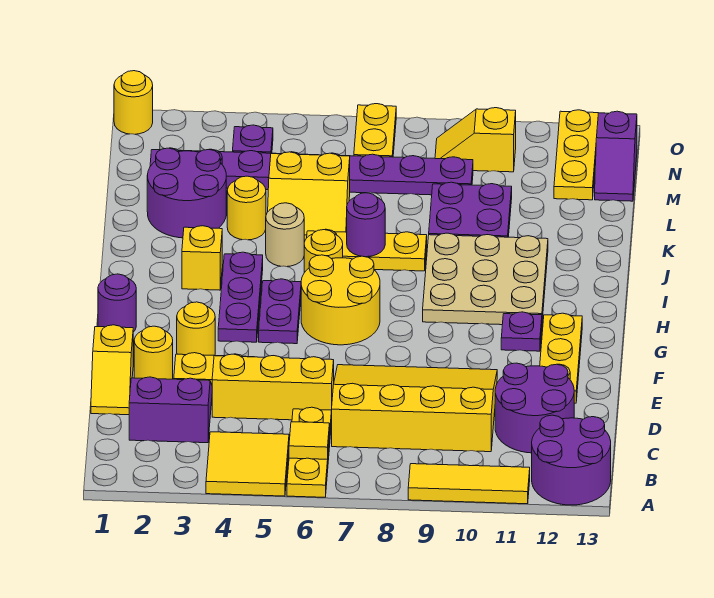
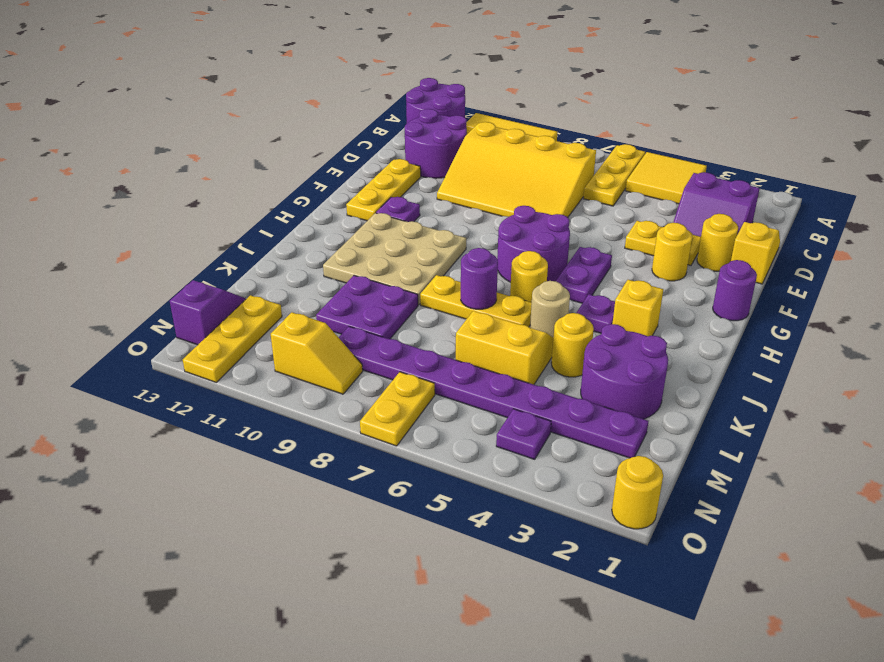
yellow 1x1 tile [289,422,329,459] -> none
yellow 1x3 brick [212,354,334,420] -> none
purple 1x3 plate [218,252,263,342] -> purple 1x1 plate [577,294,615,333]
yellow 2x2 round brick [301,255,380,345] -> purple 2x2 round brick [497,206,570,282]

